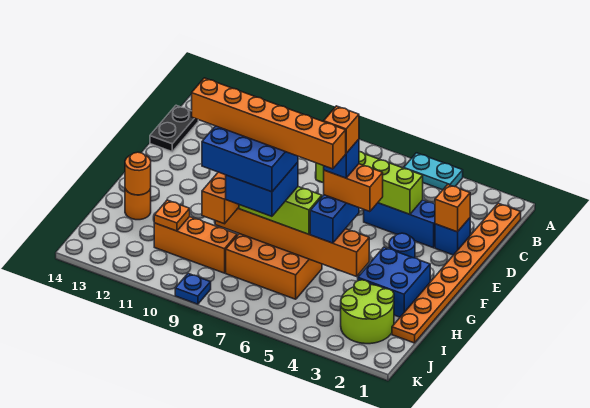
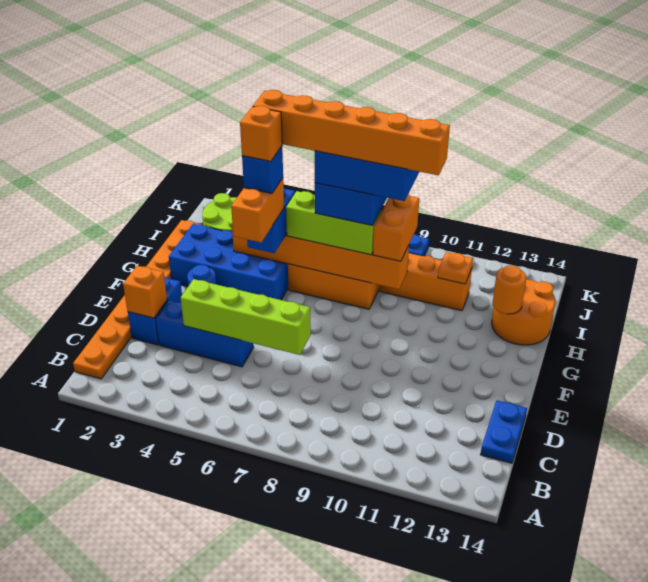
cyan 1x2 plate [404,153,463,190] -> none
black 1x2 plate [150,105,198,152] -> blue 1x2 plate [481,400,527,463]
blue 1x1 brick [435,218,470,255] -> blue 1x2 brick [128,276,182,345]
blue 2x2 brick [358,247,430,317] -> blue 2x4 brick [169,224,288,300]
orange 1x2 brick [324,164,383,212] -> orange 1x2 brick turned to [231,178,284,242]
orange 1x1 round brick [125,189,151,220] -> orange 2x2 round brick [492,279,556,345]

